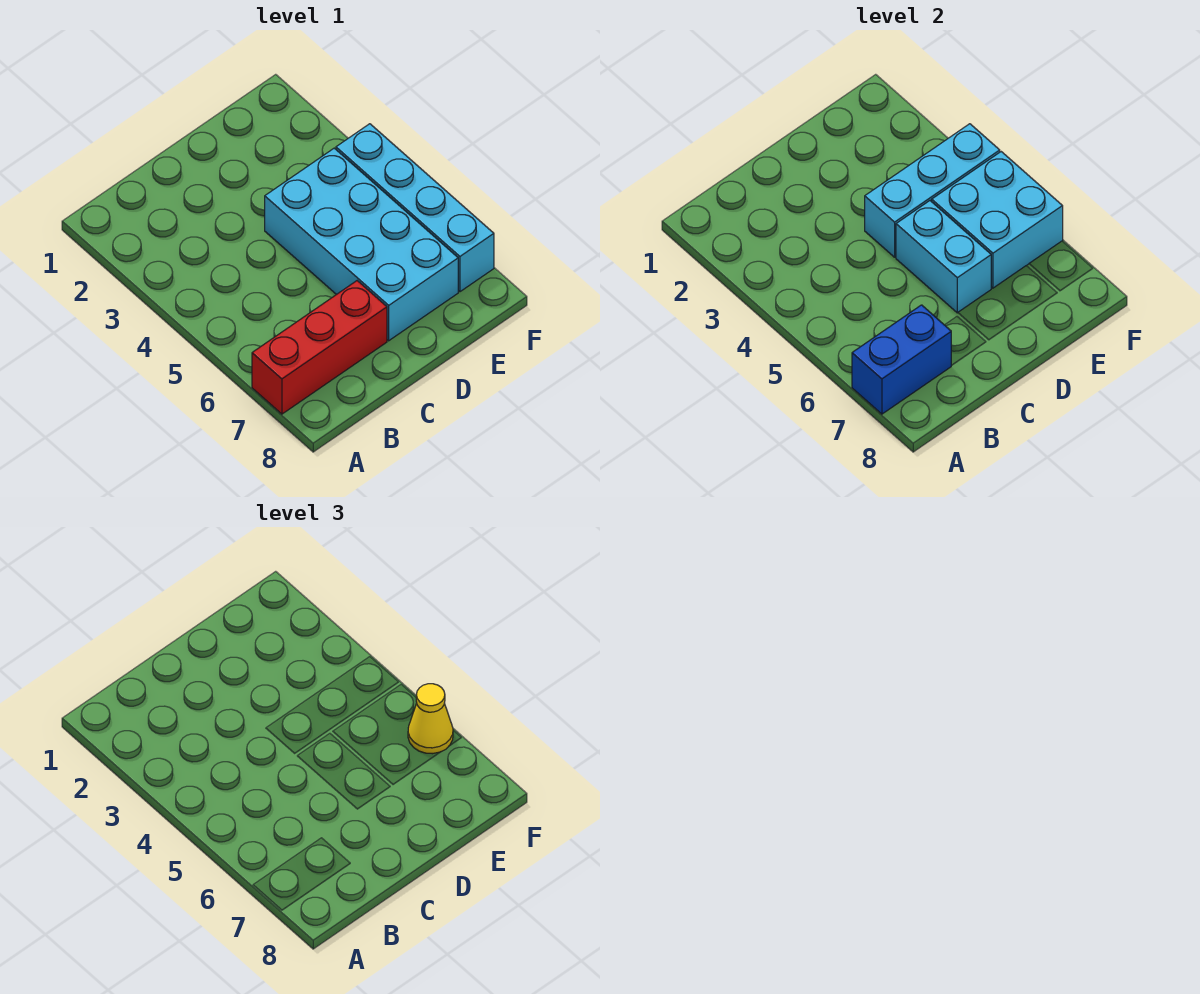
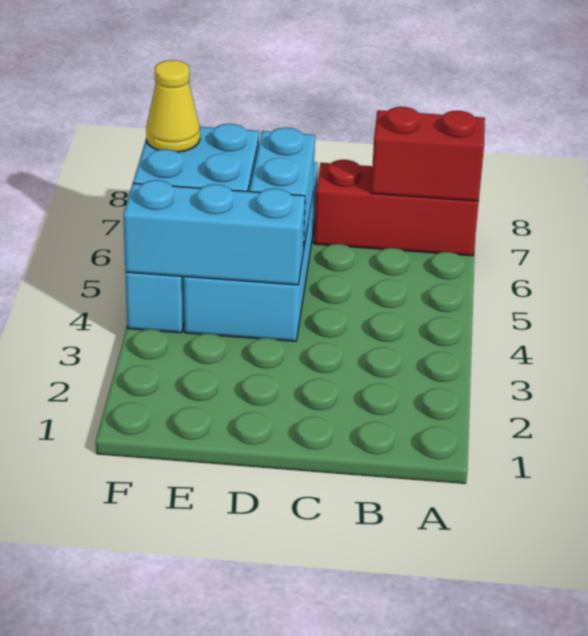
blue 1x2 brick [852,305,952,414] -> red 1x2 brick [371,107,485,201]

